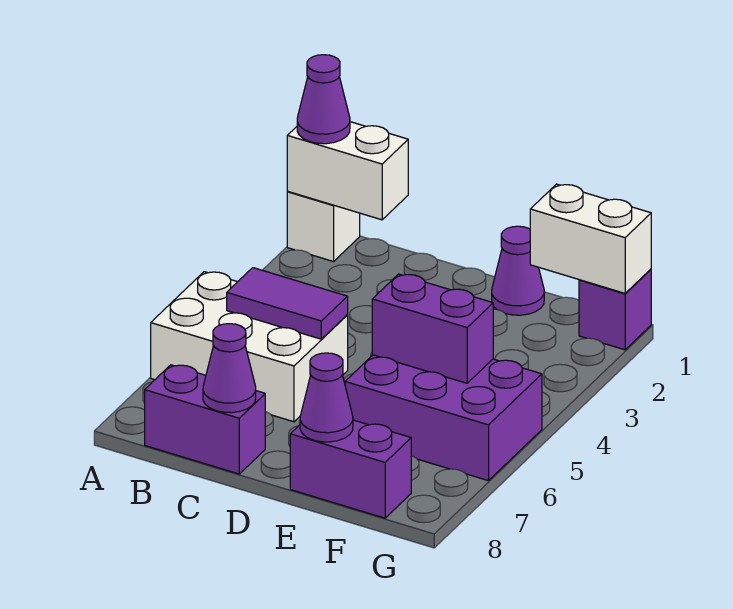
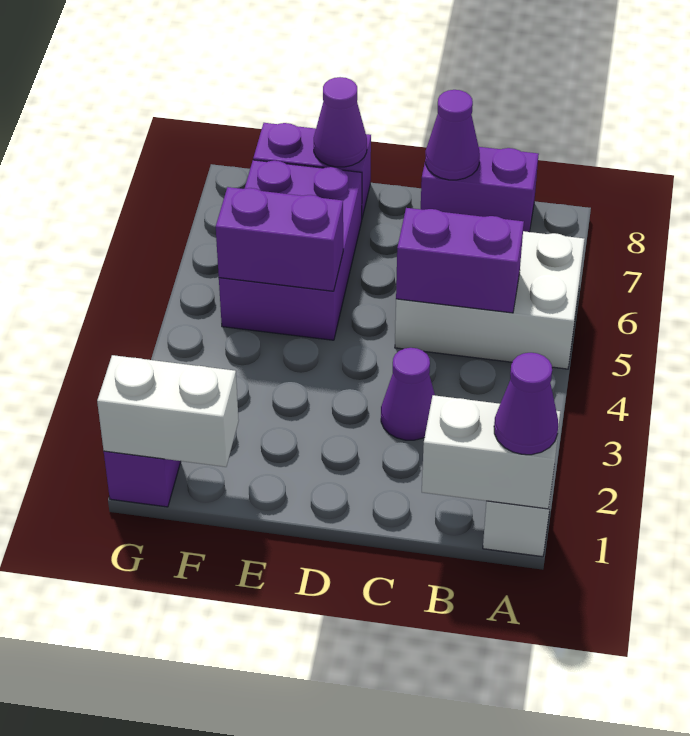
purple 1x2 tile [227,268,348,339] -> purple 1x2 brick [396,208,524,313]
purple 1x1 cone [492,226,544,315] -> purple 1x1 cone moved to [381,348,435,440]
purple 2x3 brick [345,355,542,481] -> purple 2x3 brick turned to [219,160,362,340]

